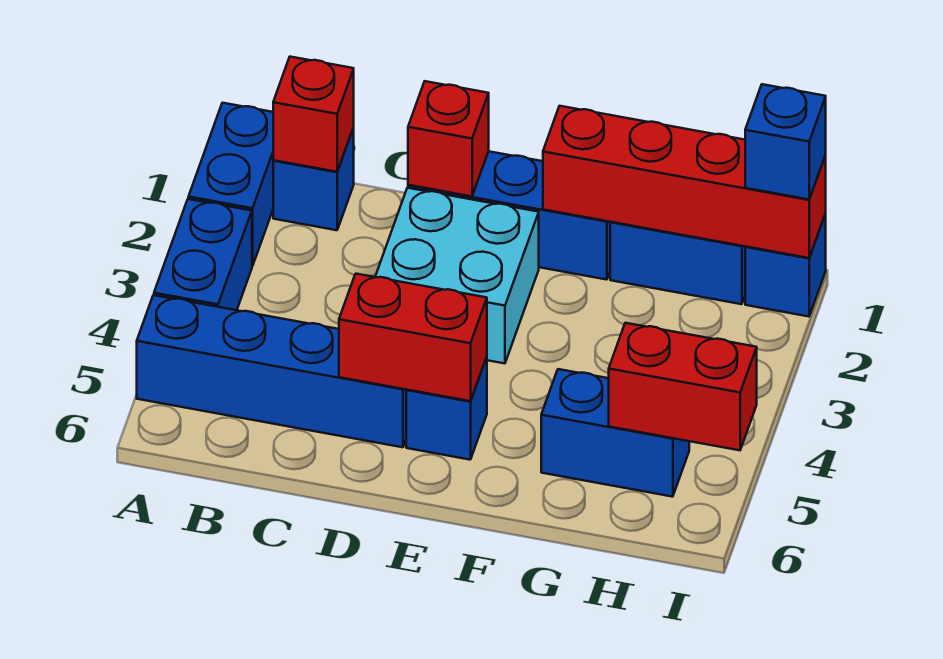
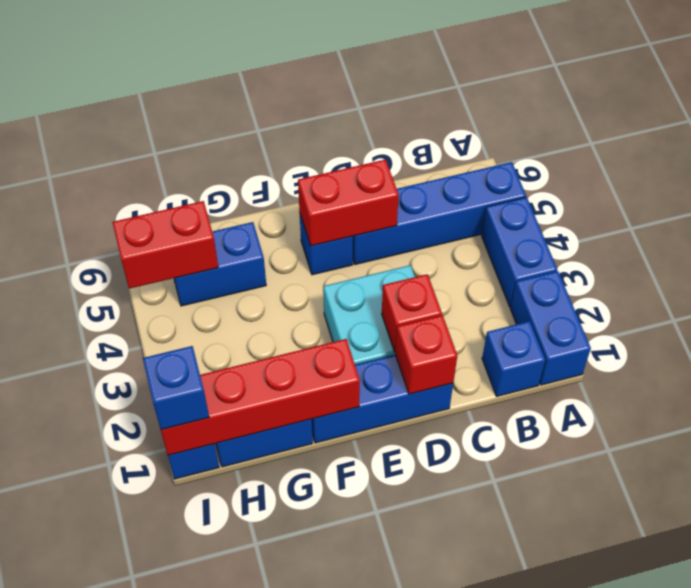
red 1x1 brick [273,57,354,172] -> red 1x1 brick moved to [382,274,442,352]

